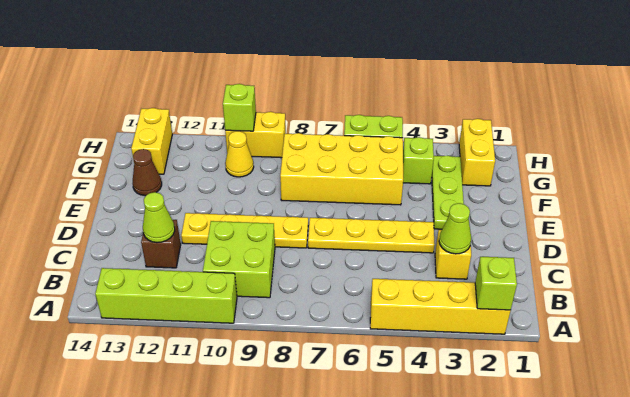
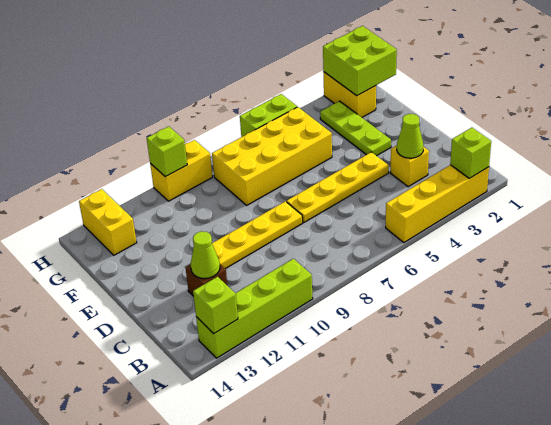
lime 2x2 brick [203,221,275,298] -> lime 2x2 brick moved to [323,26,397,96]
brown 1x1 cone [133,149,162,196] -> none
lime 1x1 brick [403,137,434,184] -> lime 1x1 brick moved to [193,277,238,333]
yellow 1x1 cone [225,131,254,177] -> none

